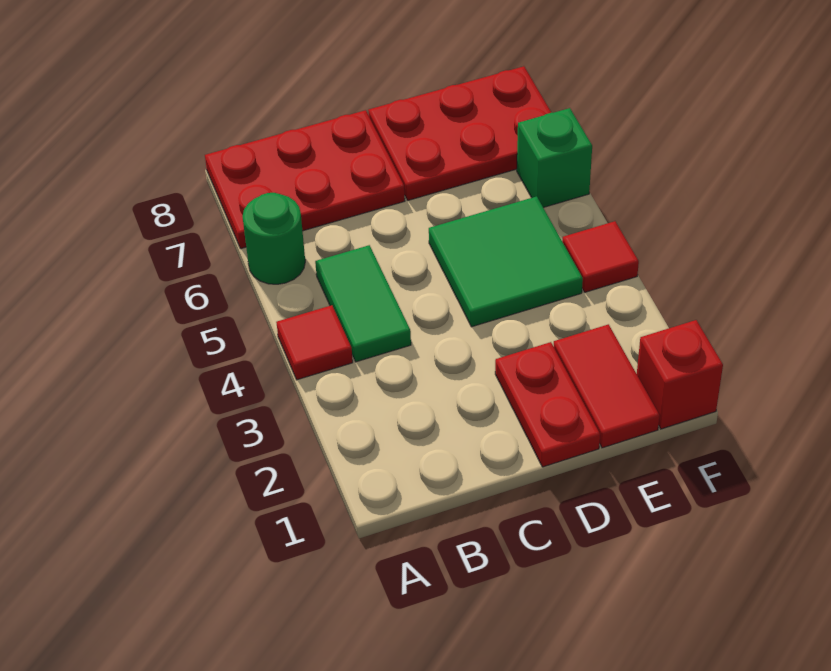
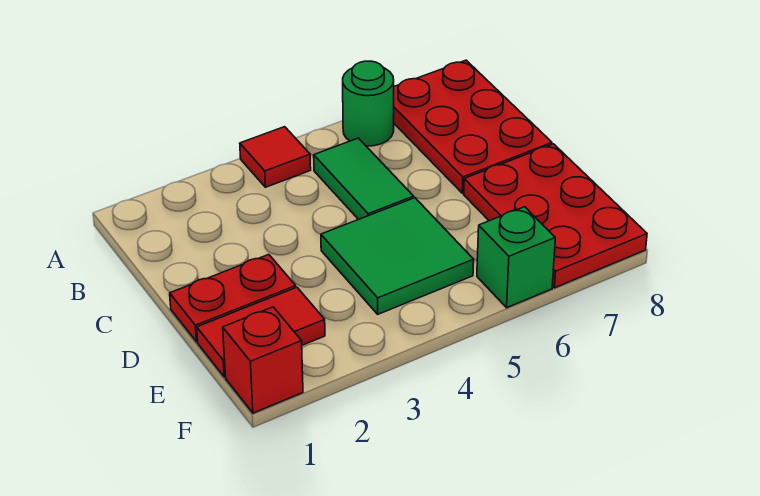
green 1x2 tile [315,245,411,362] -> green 1x2 tile turned to [314,138,414,220]
red 1x1 tile [562,221,639,292] -> none

